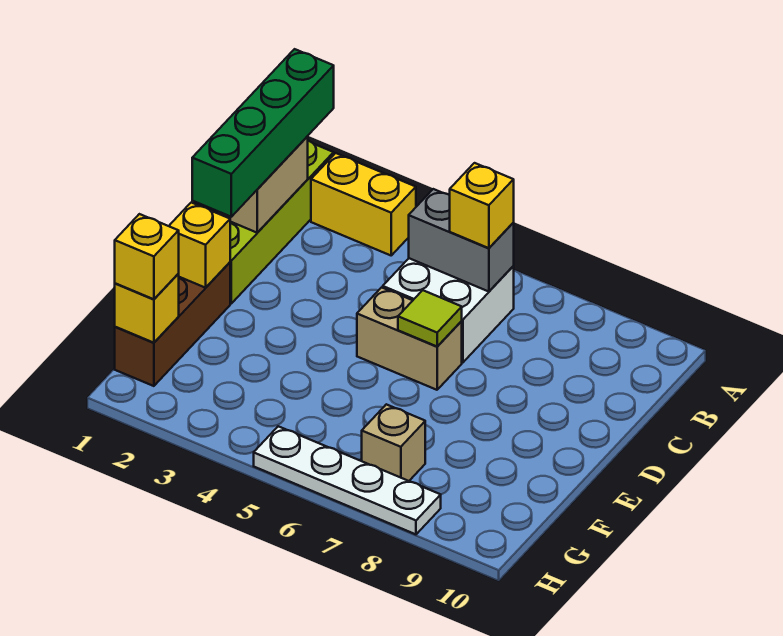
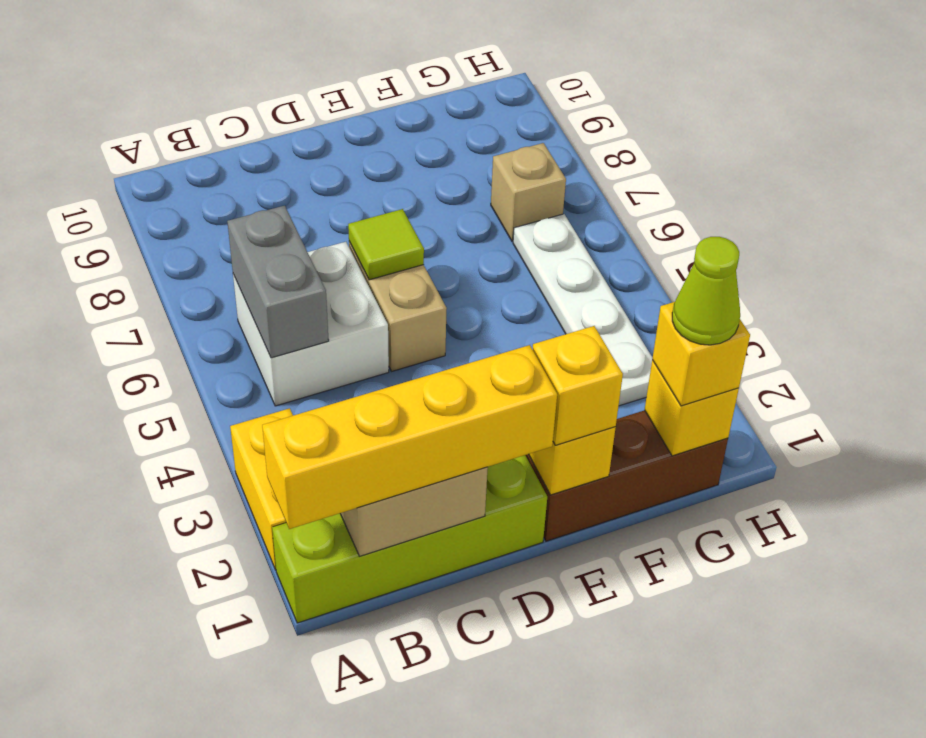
green 1x4 brick [192,49,334,217] -> yellow 1x4 brick [262,345,557,529]
yellow 1x1 brick [450,163,514,248] -> yellow 1x1 brick moved to [533,326,623,445]
none -> lime 1x1 cone [672,237,740,345]
white 1x4 plate [254,426,441,534] -> white 1x4 plate moved to [513,214,653,406]

